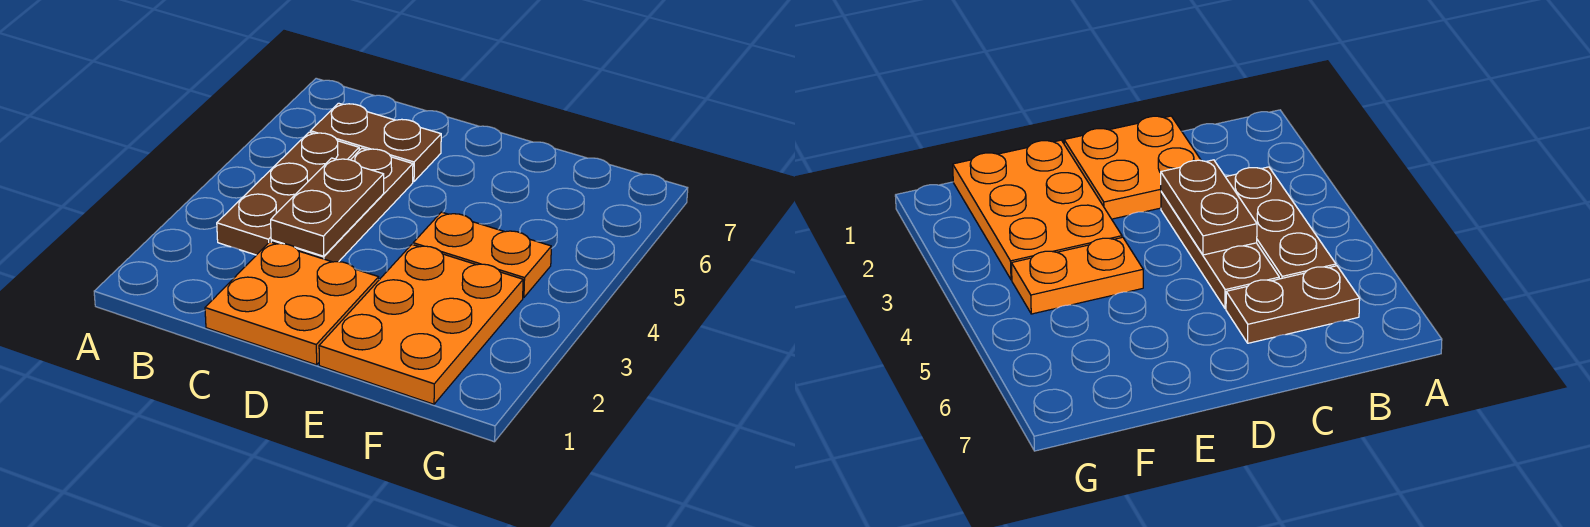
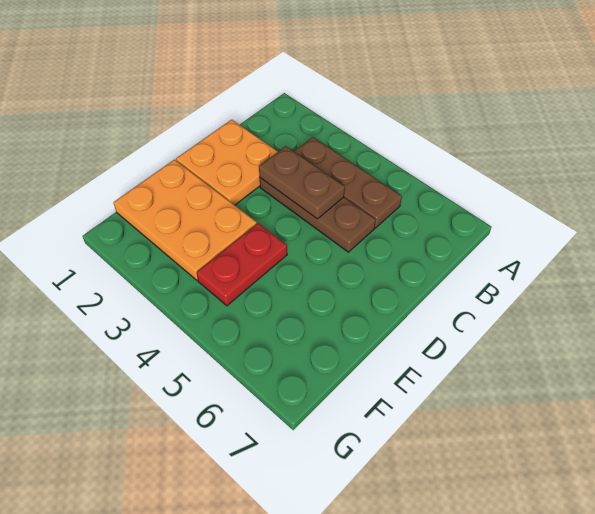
brown 1x2 plate [310,103,441,181] -> none
orange 1x2 plate [413,212,551,298] -> red 1x2 plate [197,223,287,306]

